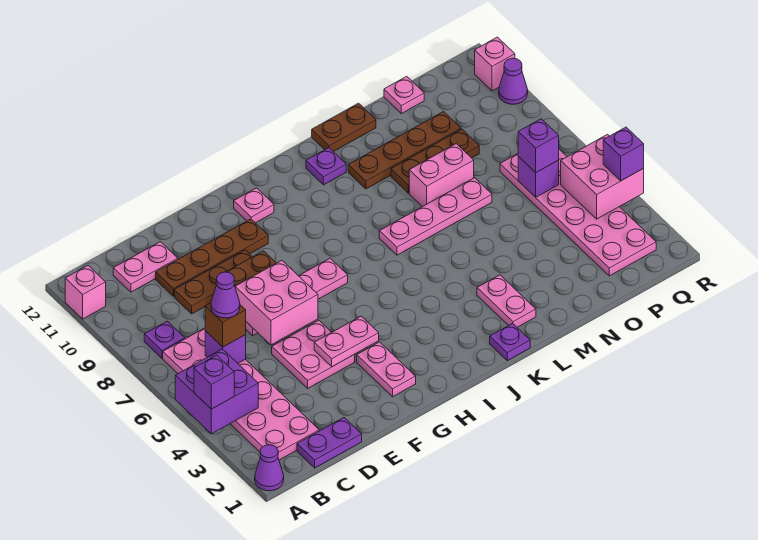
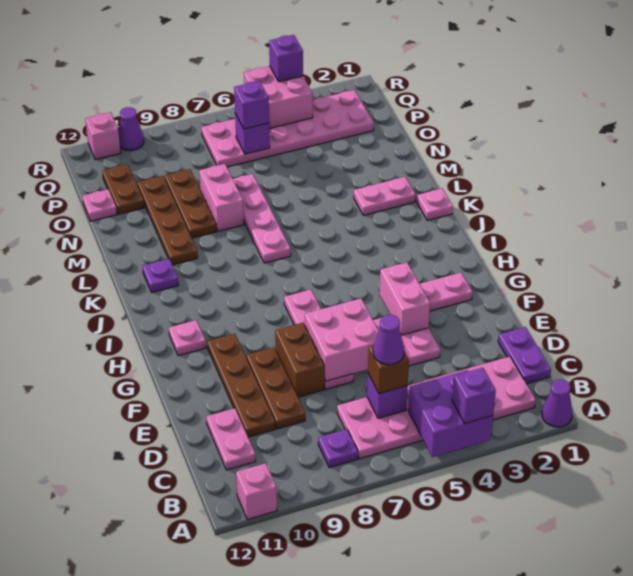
pink 1x2 plate [314,316,379,367] -> pink 1x2 brick [379,262,430,335]
purple 1x1 plate [490,323,530,361] -> pink 1x1 plate [417,189,453,220]
brown 1x2 plate [312,103,376,152] -> brown 1x2 plate moved to [102,164,144,214]

